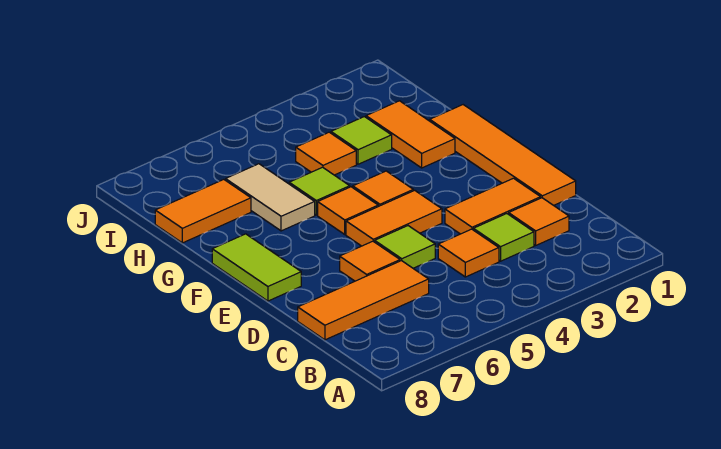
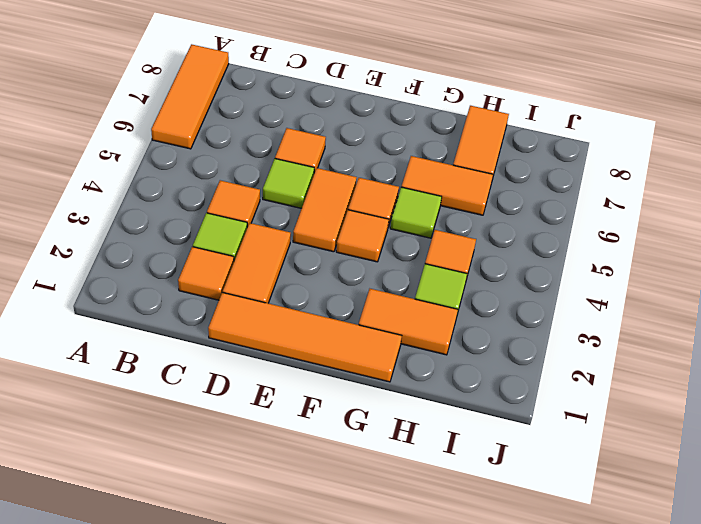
orange 1x3 tile [298,261,429,340] -> orange 1x3 tile moved to [151,44,229,149]
lime 1x2 tile [212,234,301,301] -> none
tan 1x2 tile [226,164,315,231] -> orange 1x2 tile [401,156,493,215]

